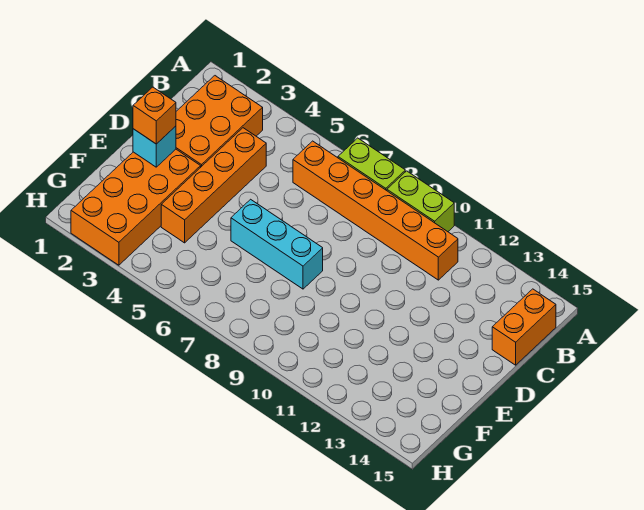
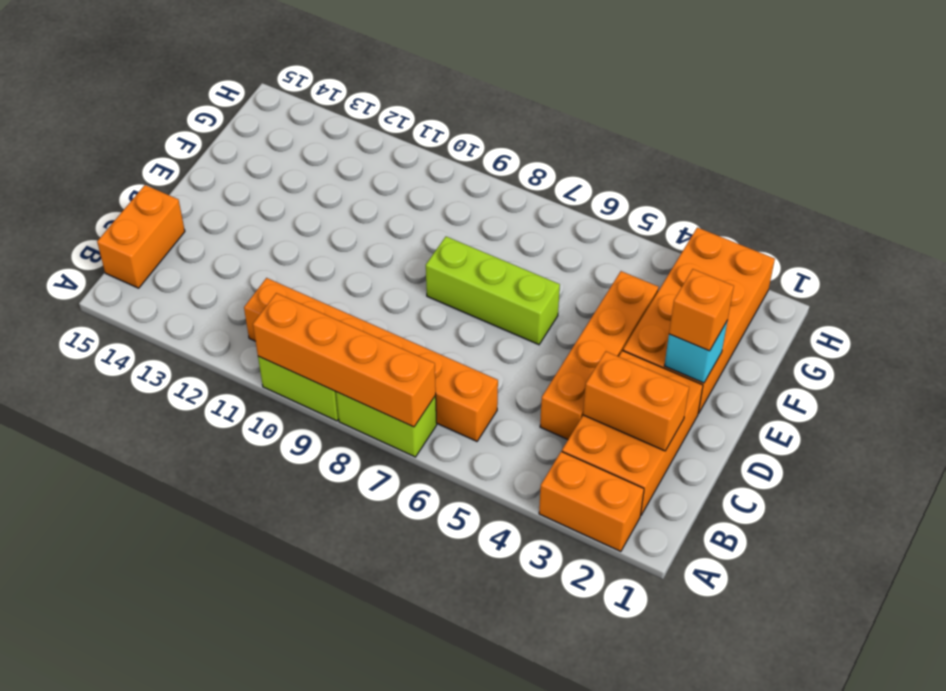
none -> orange 1x2 brick [539,452,644,552]
none -> orange 1x4 brick [253,293,436,427]
none -> orange 1x2 brick [583,351,689,451]
cyan 1x3 brick [231,199,323,289] -> lime 1x3 brick [426,237,560,345]

